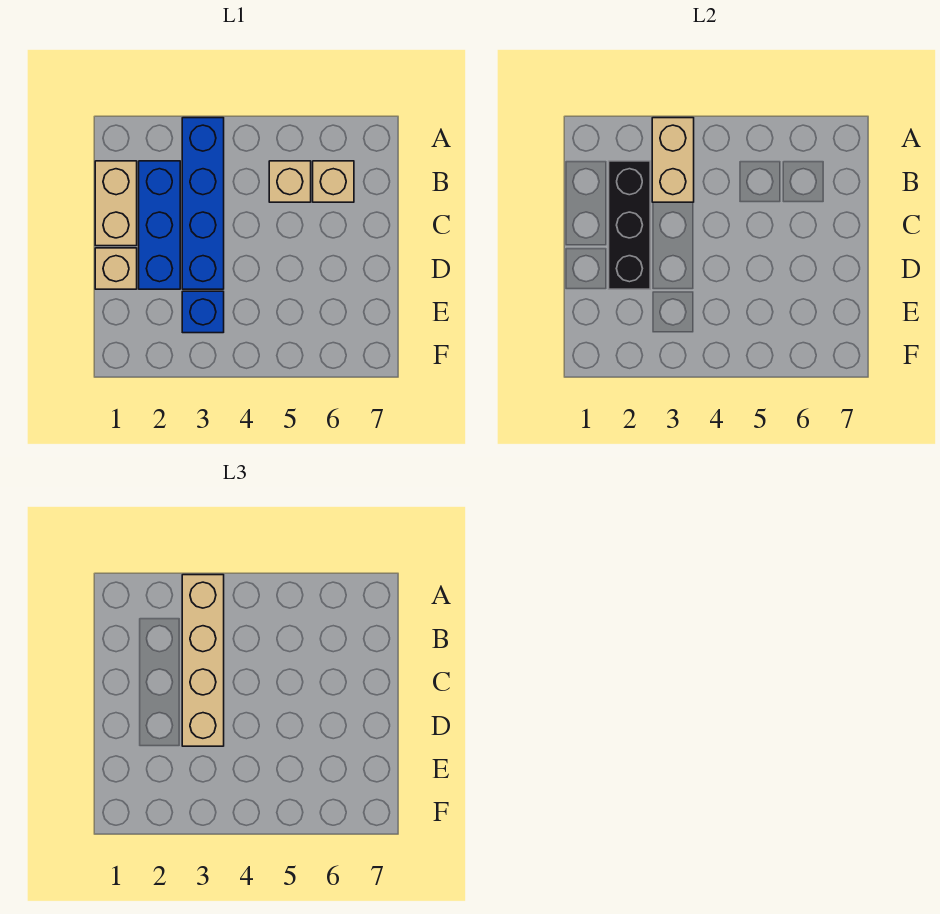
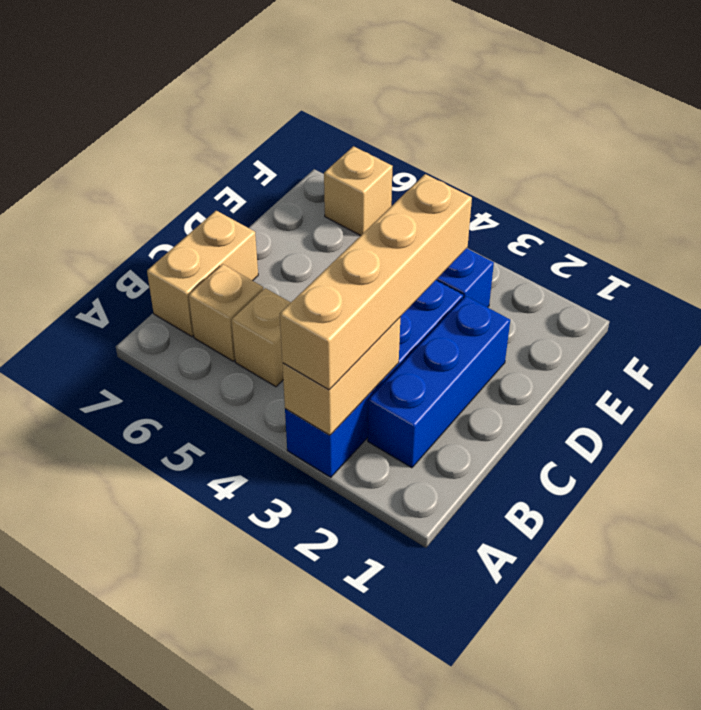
tan 1x2 brick [95,161,137,246] -> tan 1x2 brick moved to [147,211,258,337]
black 1x3 brick [609,161,650,289] -> none
tan 1x1 brick [95,248,137,289] -> tan 1x1 brick moved to [324,146,393,236]

